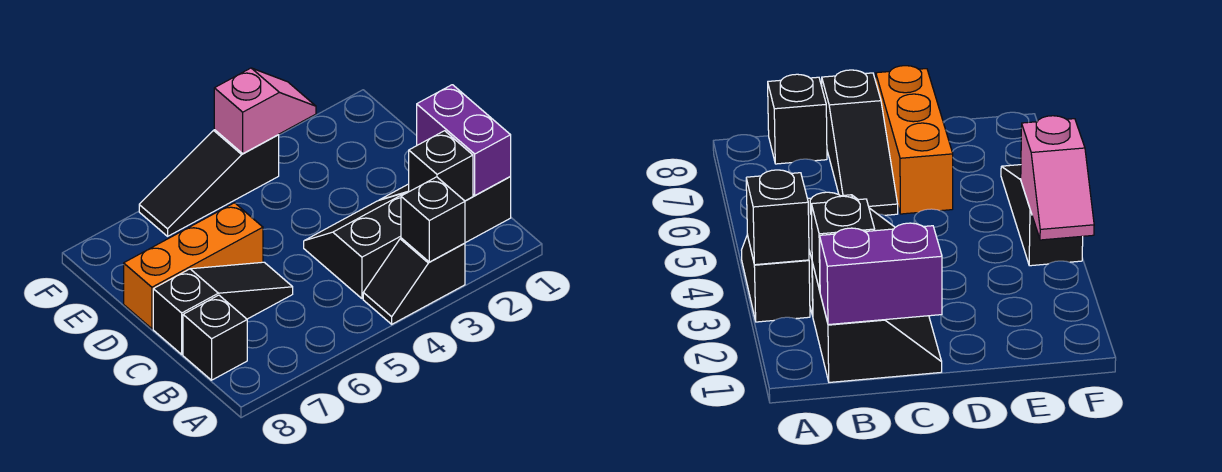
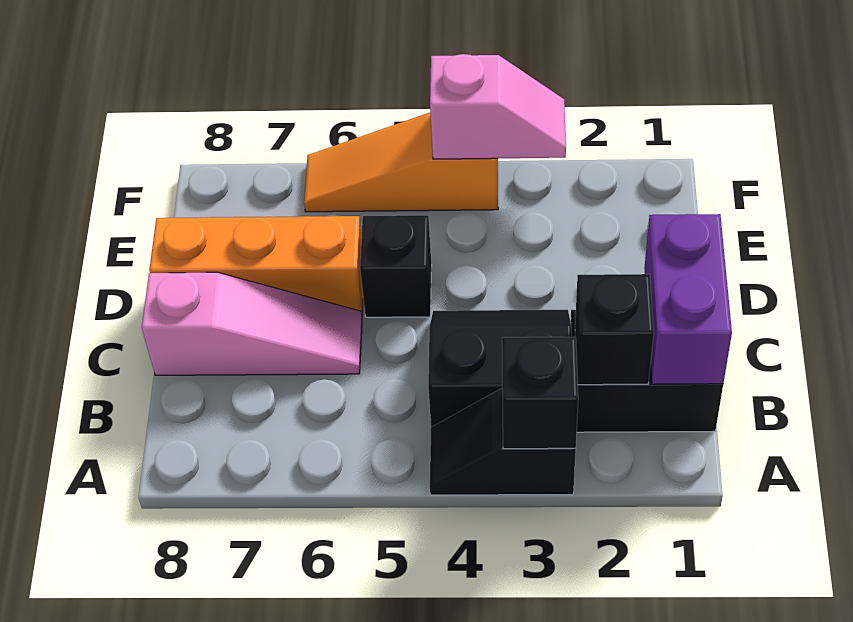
black 1x1 brick [183,295,247,380] -> black 1x1 brick moved to [360,215,432,317]
black 1x3 slope [153,262,293,354] -> pink 1x3 slope [142,272,362,375]
black 1x3 slope [139,130,279,236] -> orange 1x3 slope [304,113,498,212]

